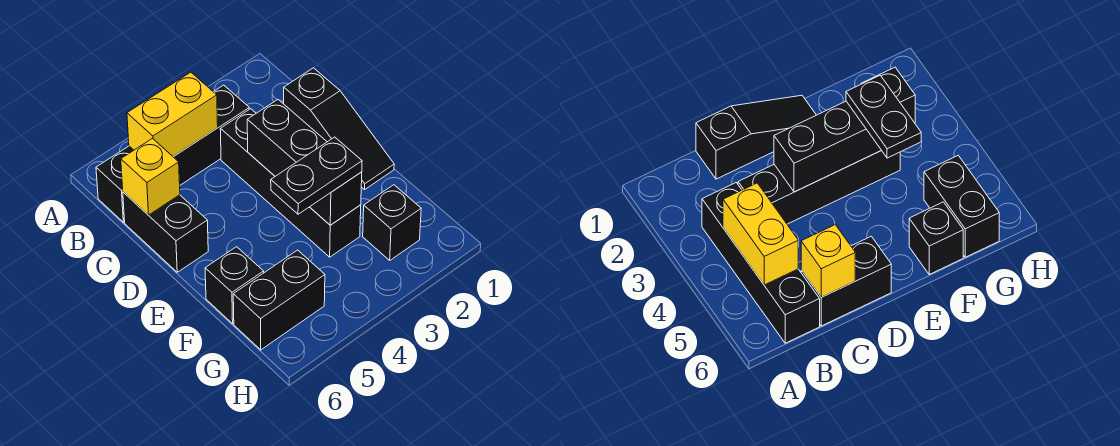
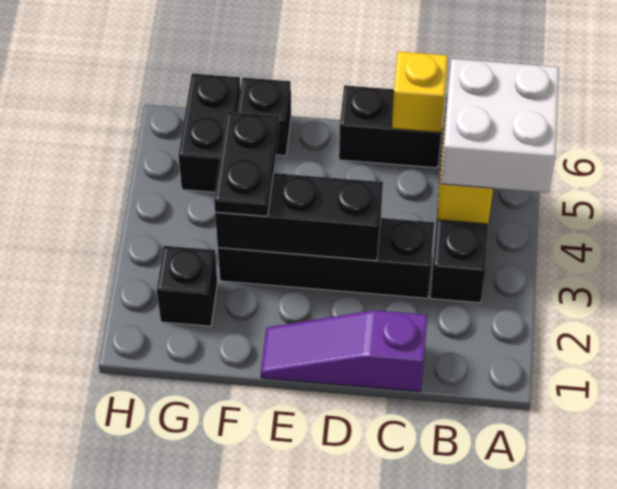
none -> white 2x2 brick [441,59,559,193]
black 1x3 slope [284,68,394,189] -> purple 1x3 slope [261,310,427,392]

